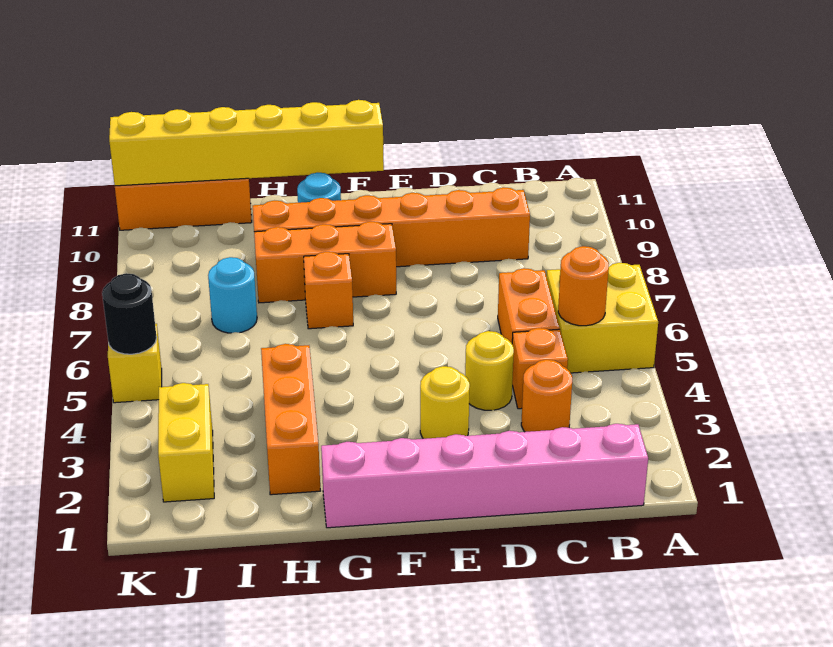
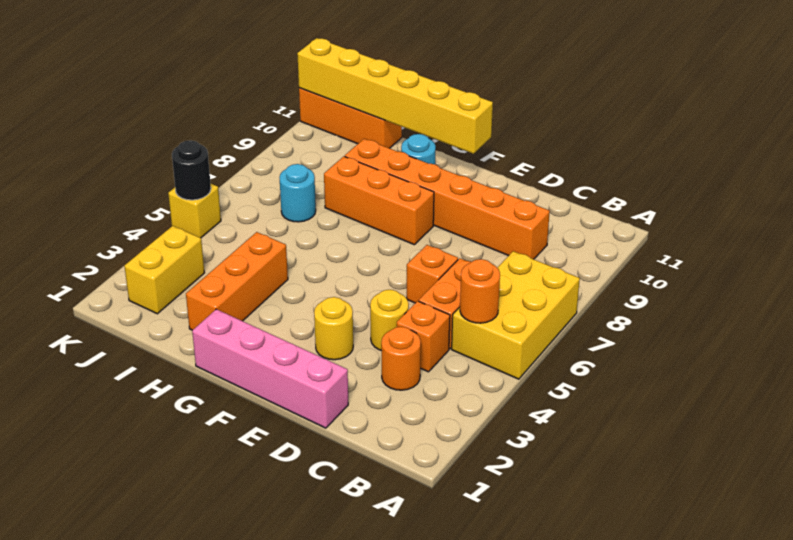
yellow 2x2 brick [547,263,658,373] -> yellow 2x3 brick [452,251,580,379]
pink 1x6 brick [321,424,648,528] -> pink 1x4 brick [192,309,348,428]
orange 1x1 brick [304,252,353,329] -> orange 1x1 brick moved to [407,245,458,303]

